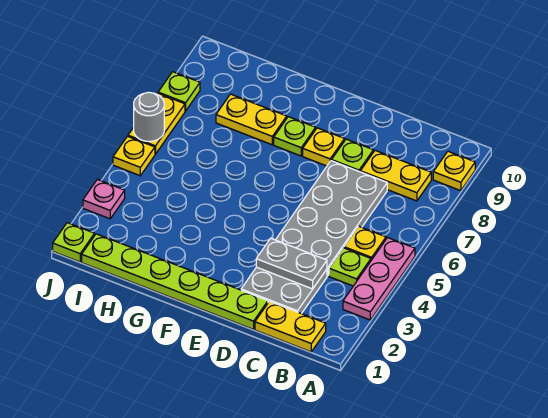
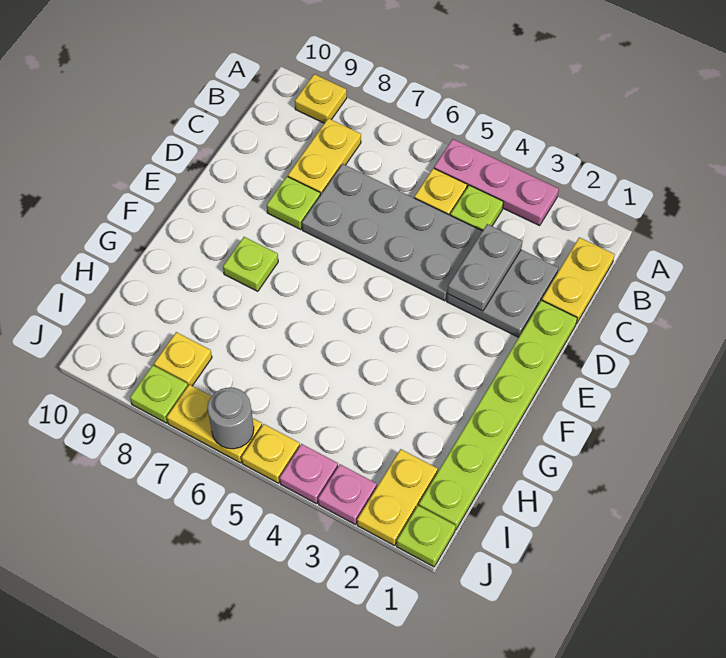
yellow 1x1 plate [303,128,345,166] -> yellow 1x1 plate moved to [154,332,212,386]
yellow 1x2 plate [216,94,287,145] -> yellow 1x2 plate moved to [357,449,438,546]
none -> pink 1x1 plate [280,444,338,504]

